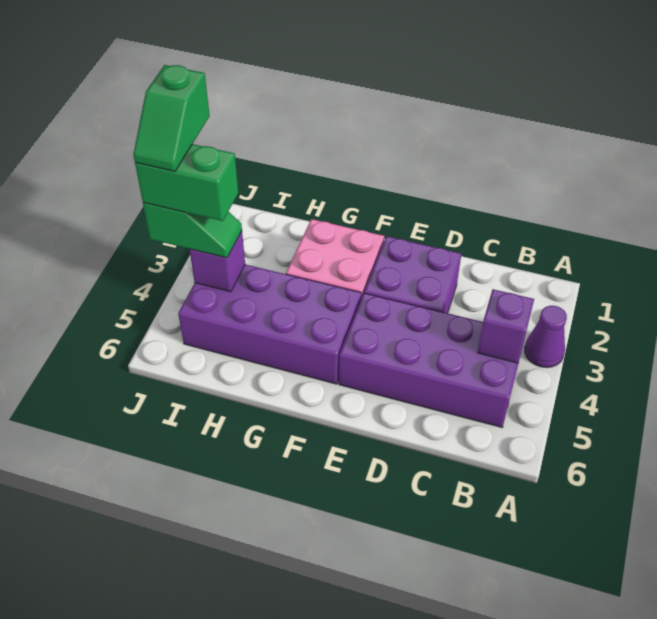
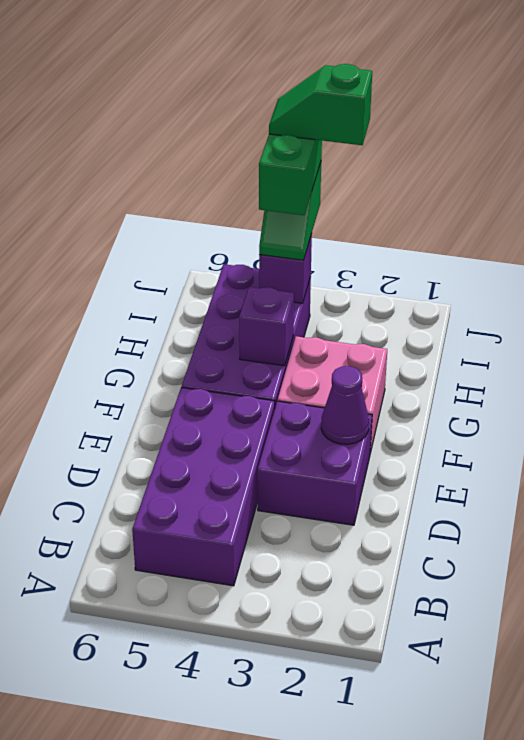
purple 1x1 cone [525,306,567,368] -> purple 1x1 cone moved to [321,366,369,444]
purple 1x1 brick [477,289,534,363] -> purple 1x1 brick moved to [239,287,294,366]

